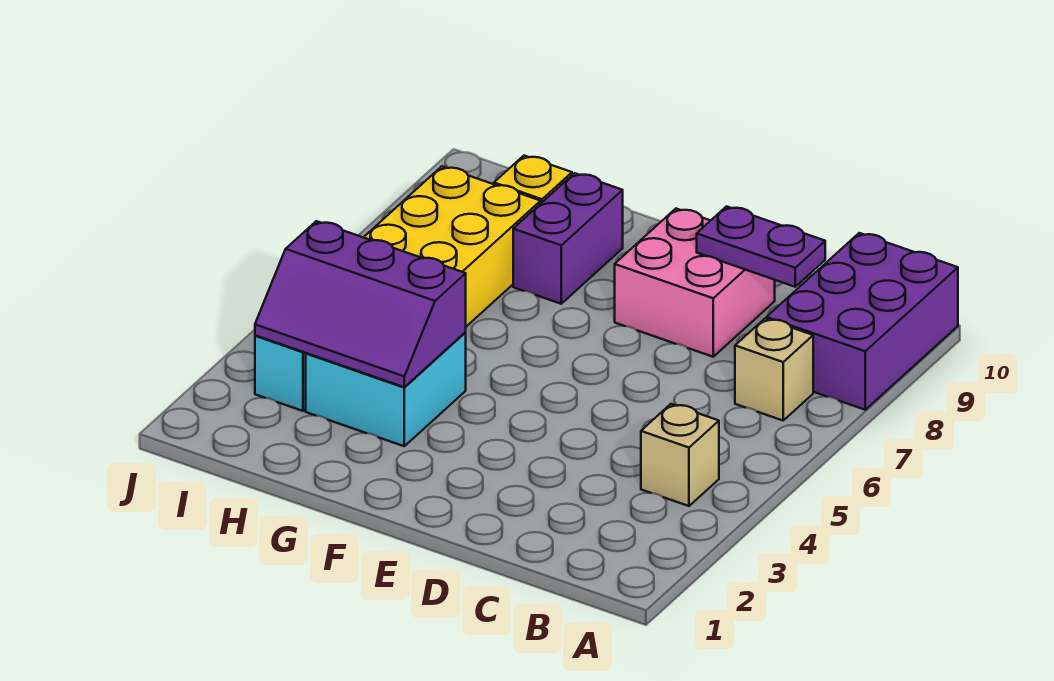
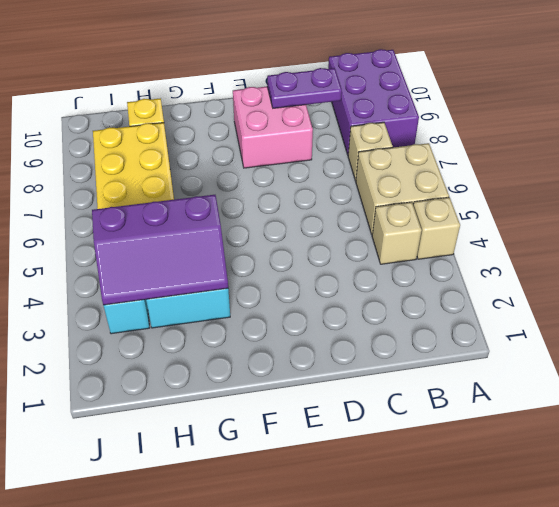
none -> tan 1x1 brick [413,197,460,259]
none -> tan 2x2 brick [356,143,449,234]
purple 1x2 brick [513,173,623,304] -> none

